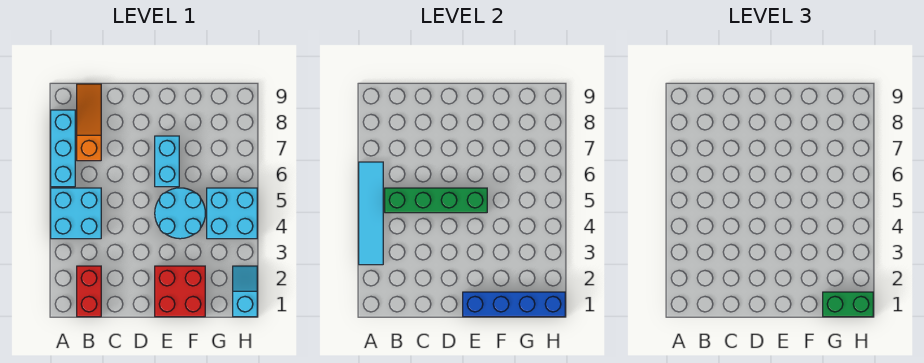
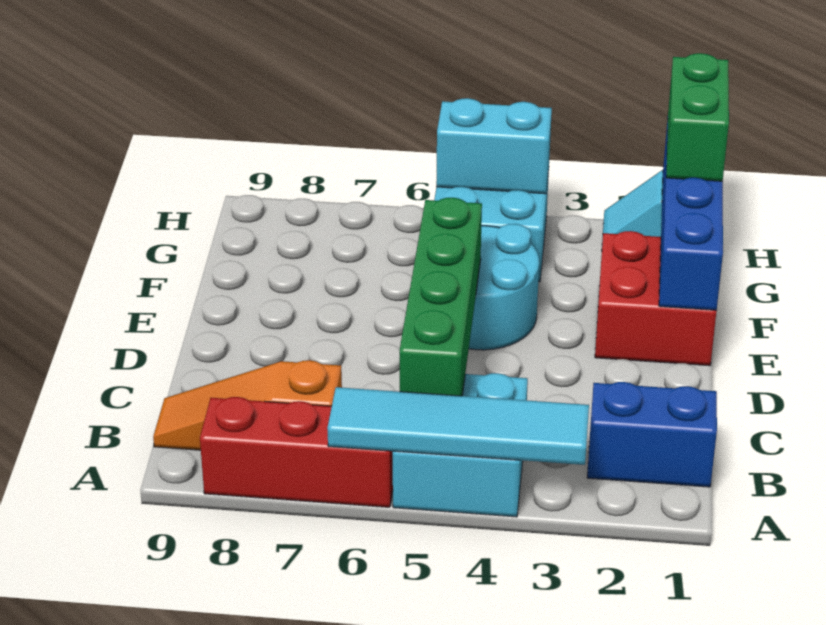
cyan 1x3 brick [51,110,75,187] -> red 1x3 brick [200,397,393,507]
red 1x2 brick [77,266,101,317] -> blue 1x2 brick [587,382,717,487]
cyan 1x2 brick [155,136,179,187] -> cyan 1x2 brick moved to [436,98,552,194]

